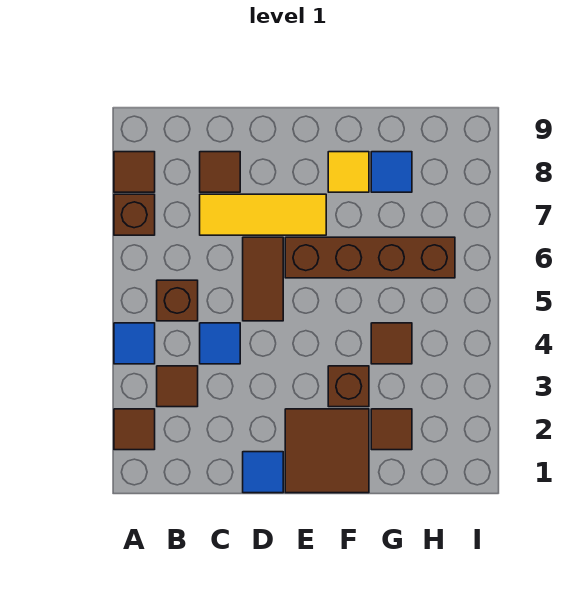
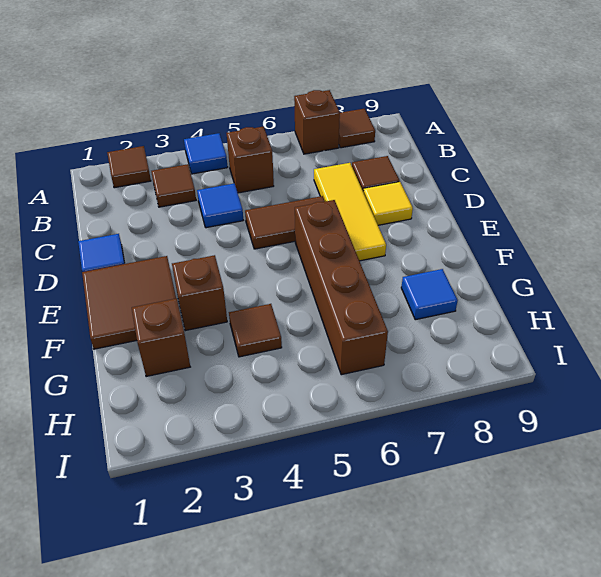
yellow 1x1 tile [328,152,369,192] -> yellow 1x1 tile moved to [363,182,413,225]
brown 1x1 tile [371,409,412,450] -> brown 1x1 brick [132,298,190,377]

